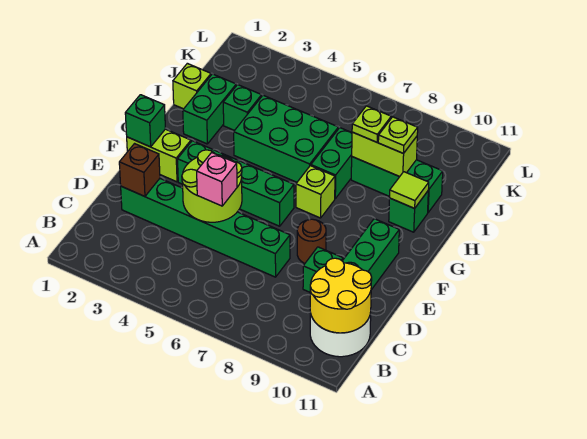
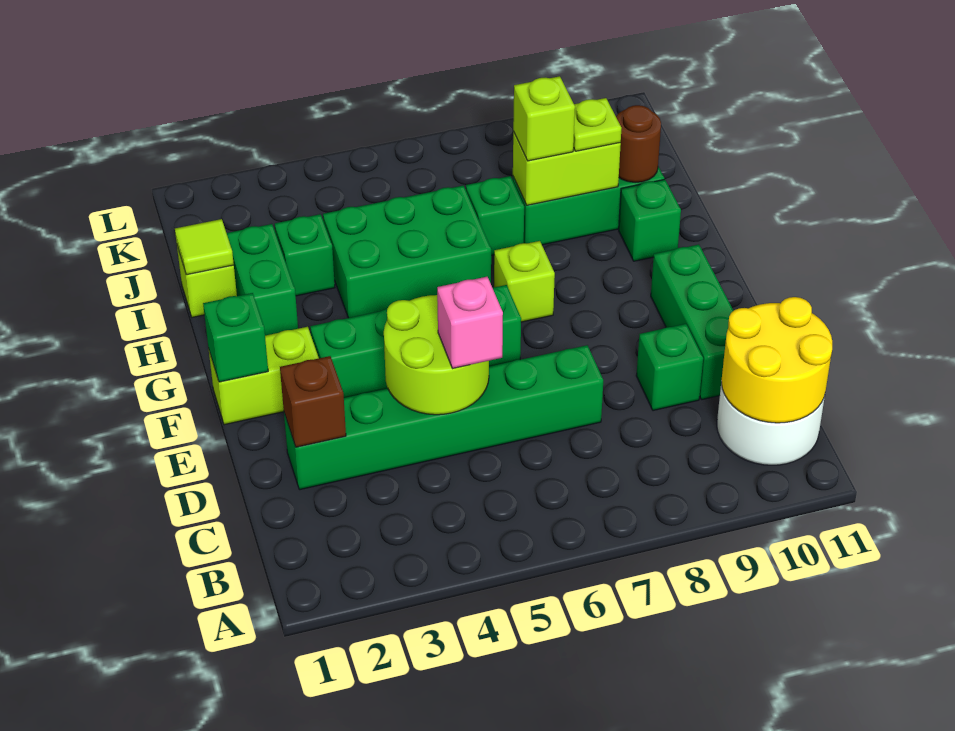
brown 1x1 round brick [297,219,326,263] -> brown 1x1 round brick moved to [616,105,661,183]
green 1x2 brick [311,128,352,198] -> green 1x1 brick [466,176,524,255]
lime 1x1 tile [390,172,429,208] -> lime 1x1 tile moved to [175,219,234,275]
lime 1x1 plate [352,106,391,142] -> lime 1x1 brick [513,76,575,161]

